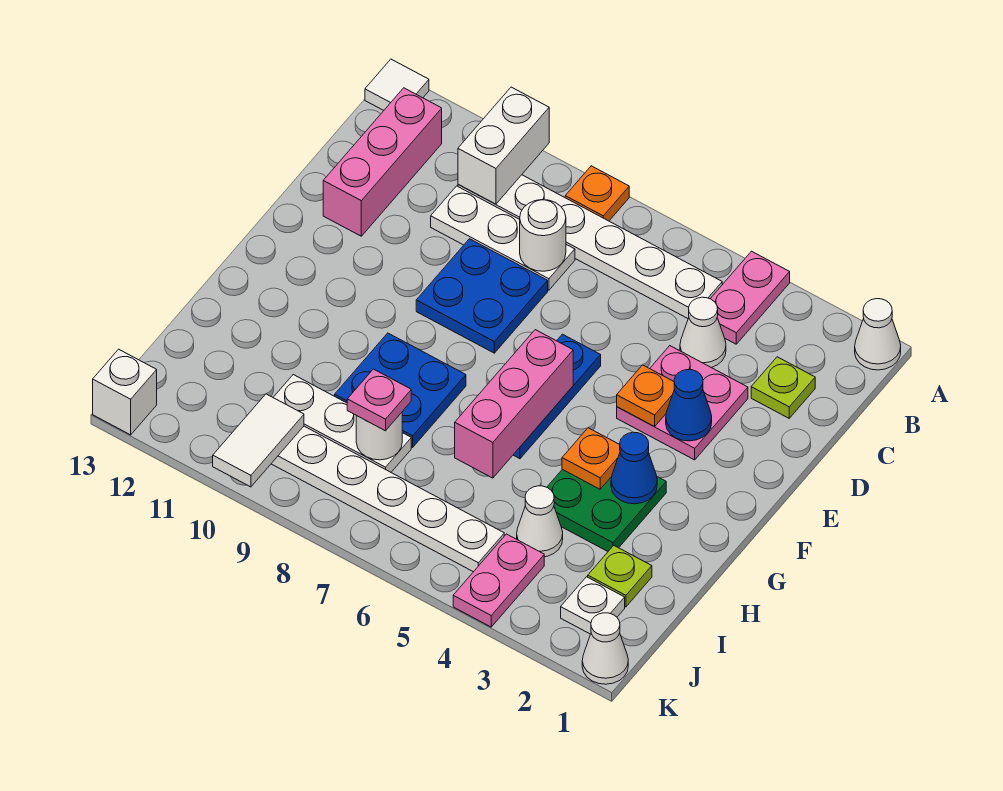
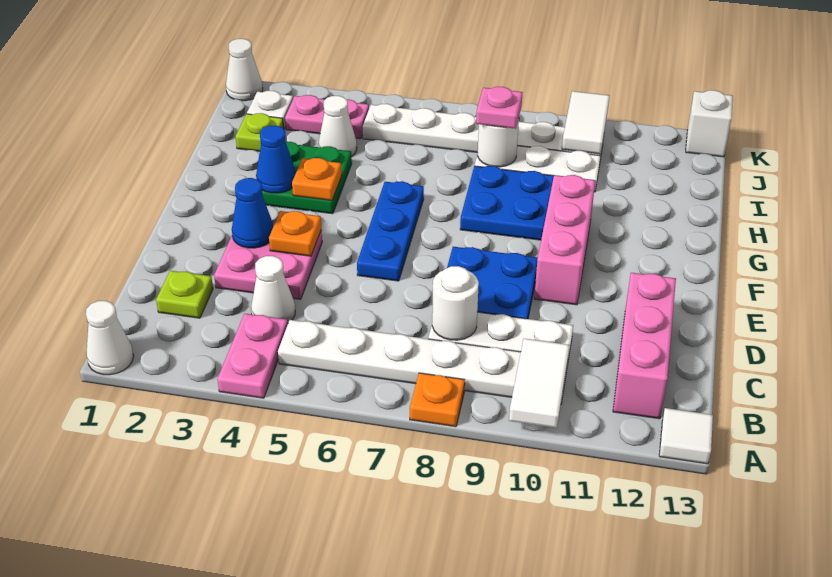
white 1x2 brick [458,87,549,204] -> white 1x2 tile [509,339,569,428]
pink 1x3 brick [455,330,573,478] -> pink 1x3 brick moved to [534,175,595,305]
pink 1x2 plate [453,534,544,627] -> pink 1x2 plate turned to [285,95,369,139]

